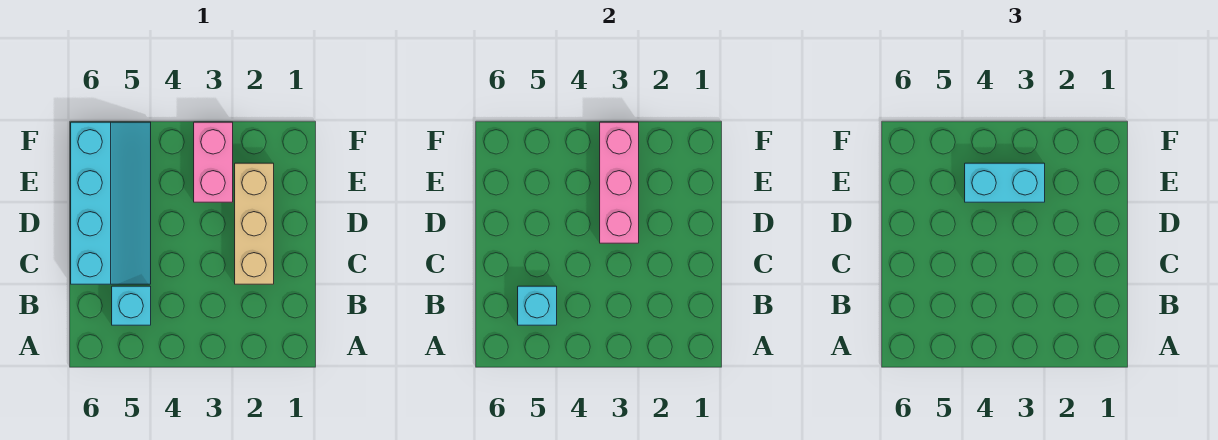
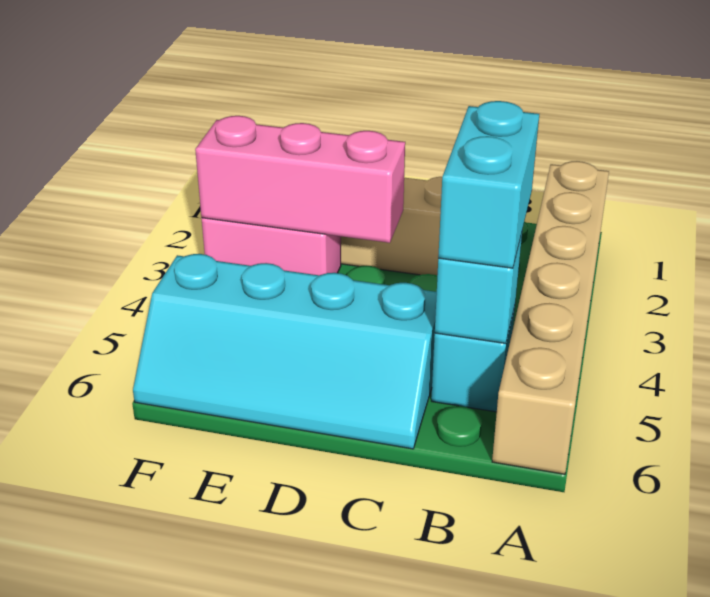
none -> tan 1x6 brick [492,161,609,474]
cyan 2x4 slope [71,122,151,284] -> cyan 2x4 slope turned to [133,254,437,449]
cyan 1x2 brick [965,163,1045,202] -> cyan 1x2 brick moved to [438,101,539,268]

